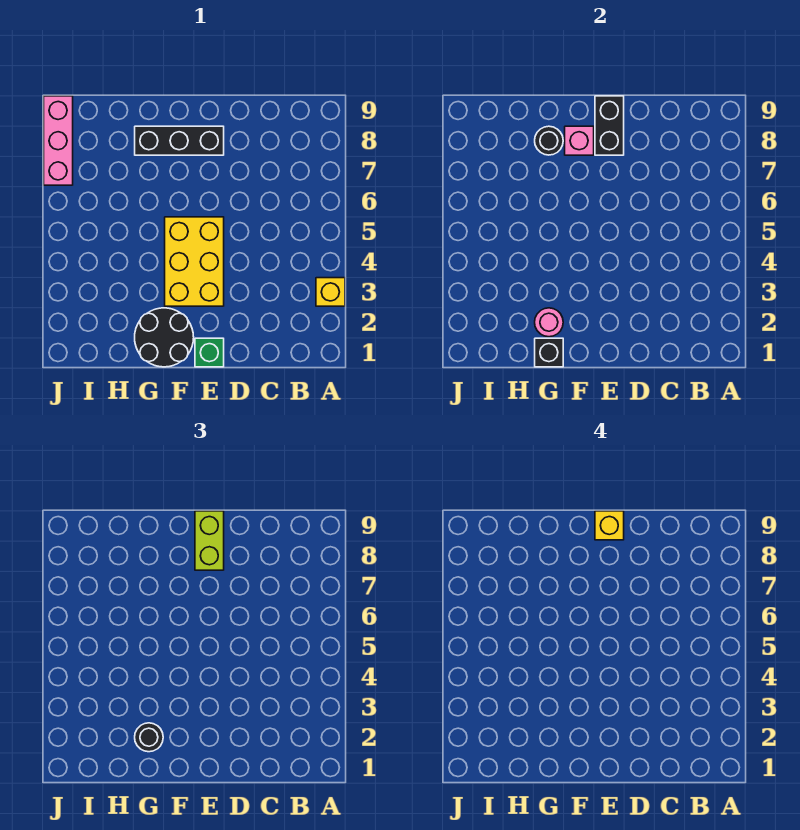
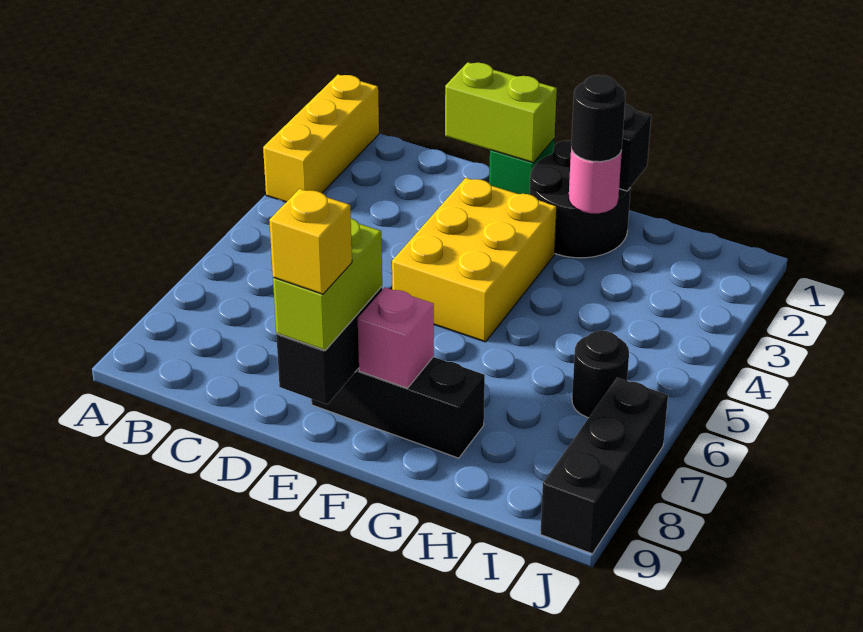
yellow 1x1 brick [316,278,345,306] -> yellow 1x3 brick [263,75,379,202]
none -> lime 1x2 brick [445,62,557,163]
black 1x1 round brick [535,126,563,155] -> black 1x1 round brick moved to [572,331,629,418]
pink 1x3 brick [44,96,73,185] -> black 1x3 brick [540,378,668,554]

